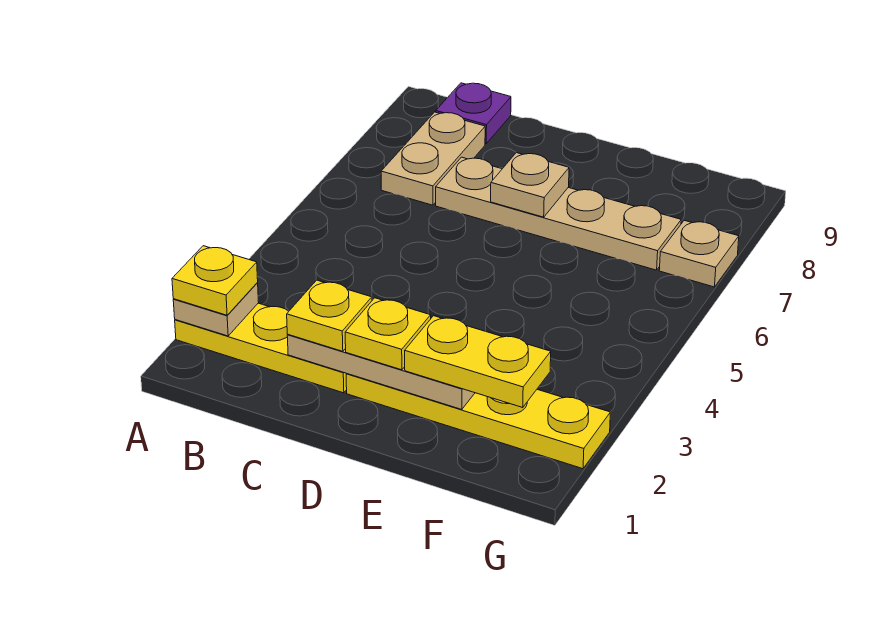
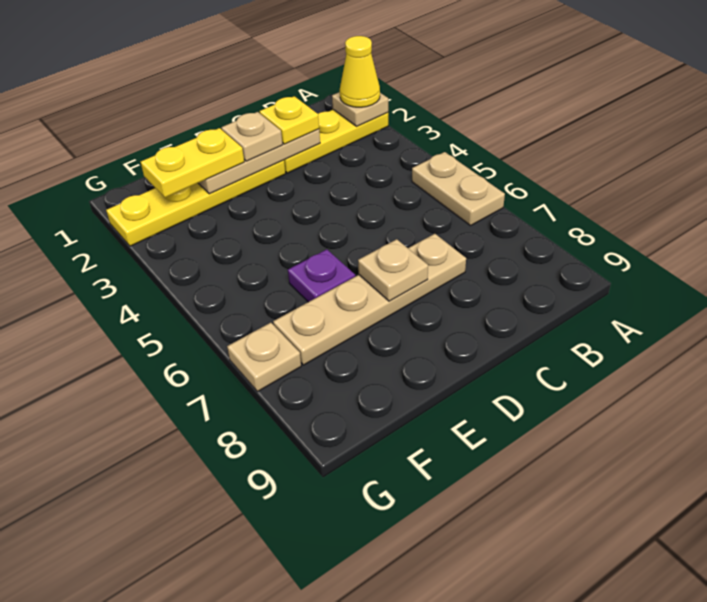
yellow 1x1 plate [172,246,258,315] -> yellow 1x1 cone [340,36,380,107]
tan 1x2 plate [381,112,485,205] -> tan 1x2 plate moved to [412,152,505,226]
purple 1x1 plate [436,83,511,144] -> purple 1x1 plate moved to [288,249,355,302]
yellow 1x1 plate [345,298,431,370] -> tan 1x1 plate [221,112,282,161]

